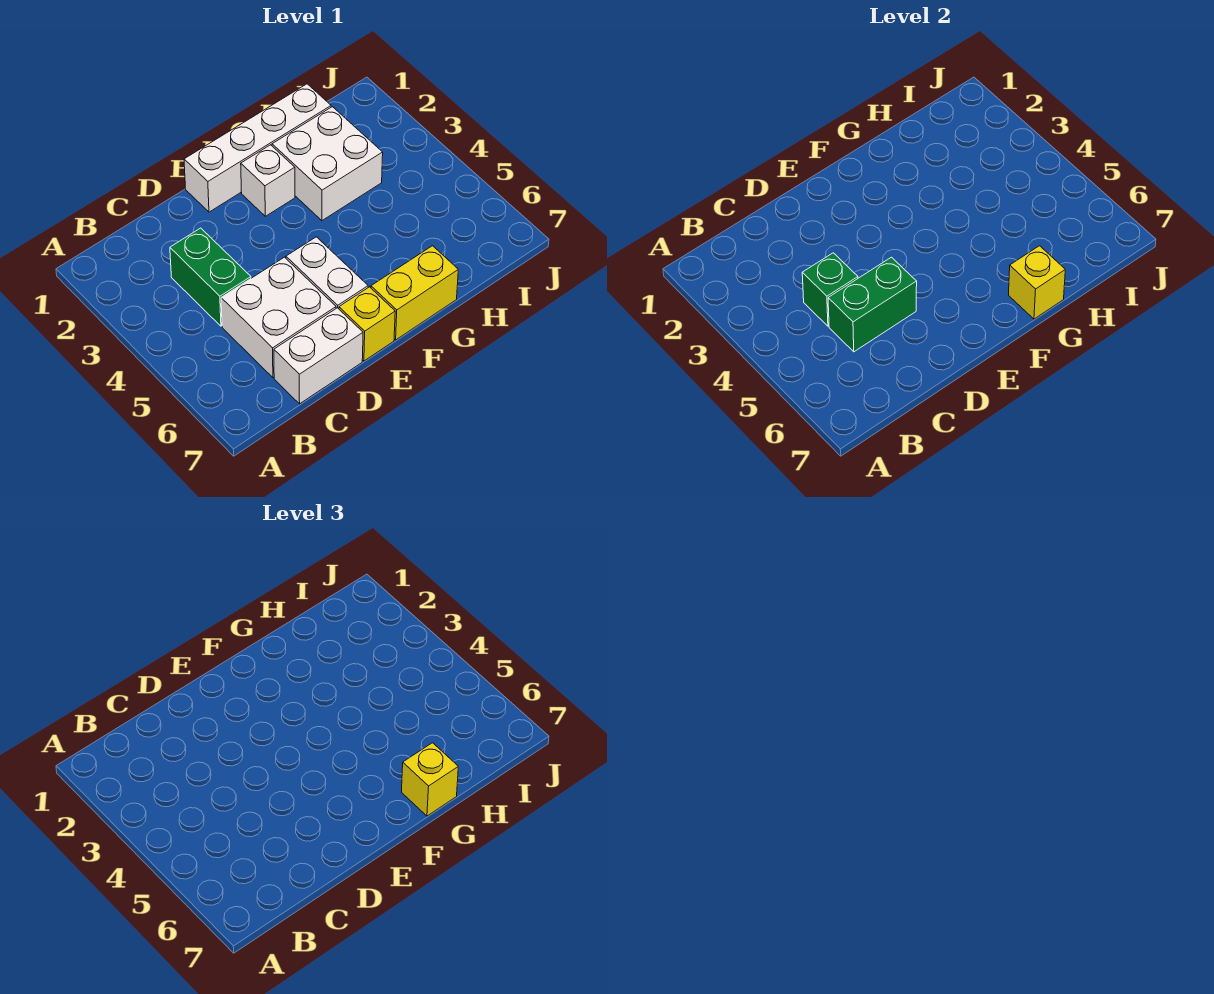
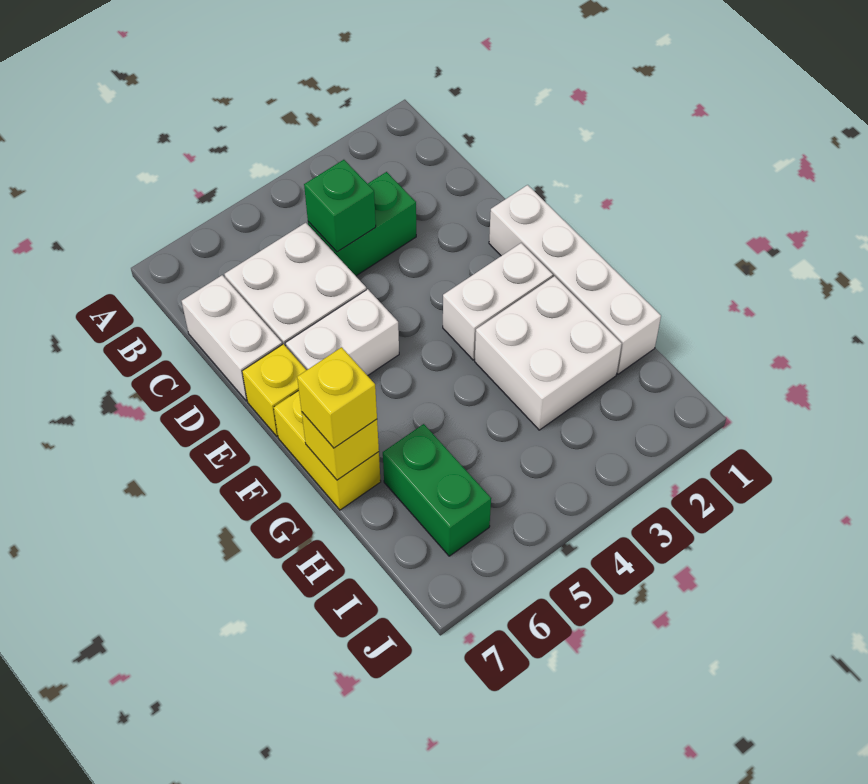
green 1x2 brick [828,257,917,352] -> green 1x2 brick moved to [383,424,491,556]
white 1x1 brick [241,145,295,216] -> white 1x2 brick [443,243,553,360]

